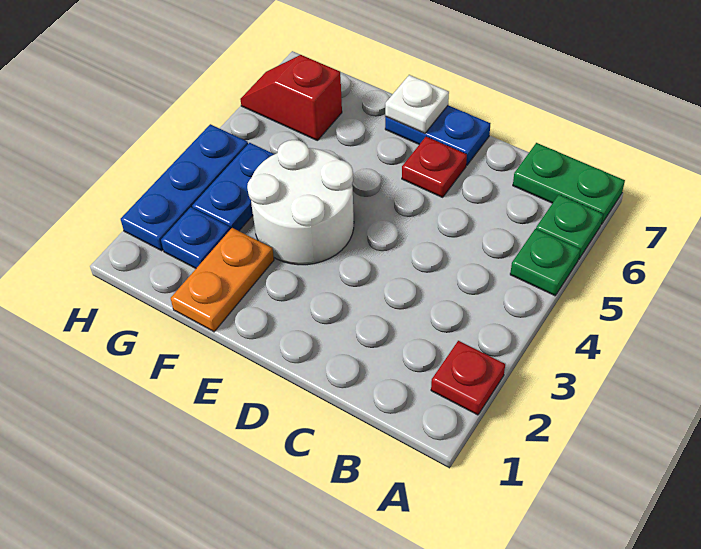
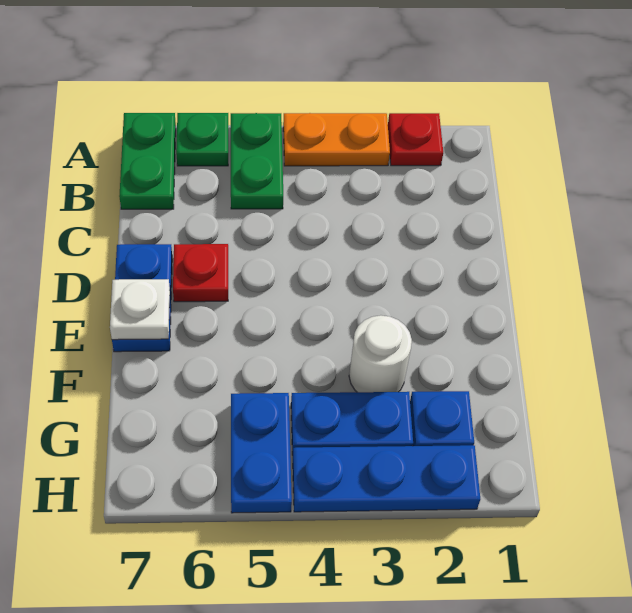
green 1x1 plate [510,229,580,296] -> green 1x2 plate [231,113,283,209]
white 2x2 round brick [247,140,354,265] -> white 1x1 round brick [349,315,412,392]
orange 1x2 plate [171,228,274,332] -> orange 1x2 plate moved to [283,113,390,166]
none -> blue 1x2 plate [231,393,292,513]
red 1x2 slope [240,55,342,140] -> none

